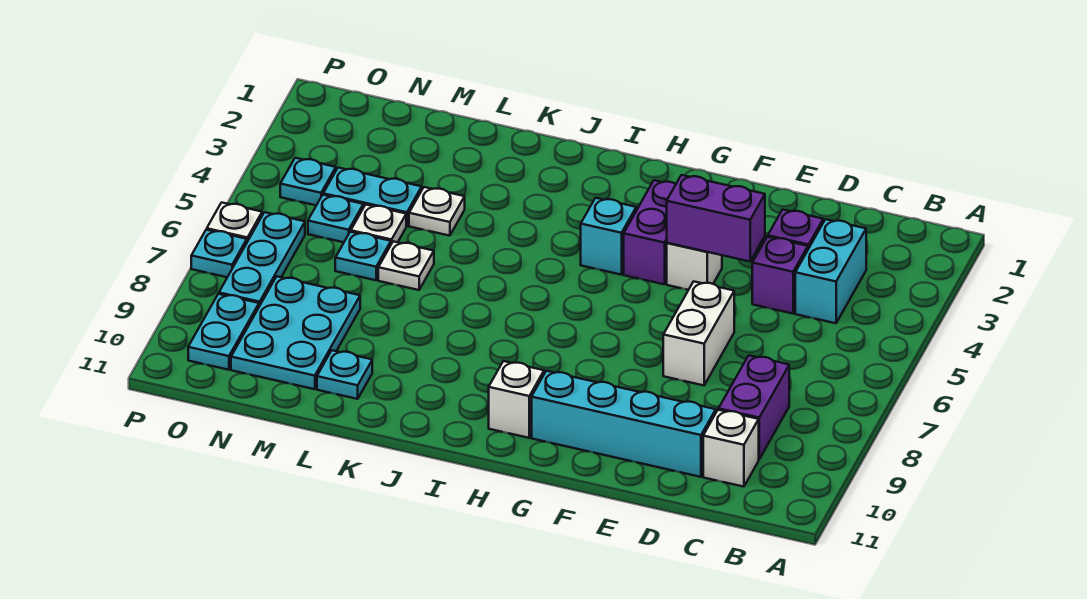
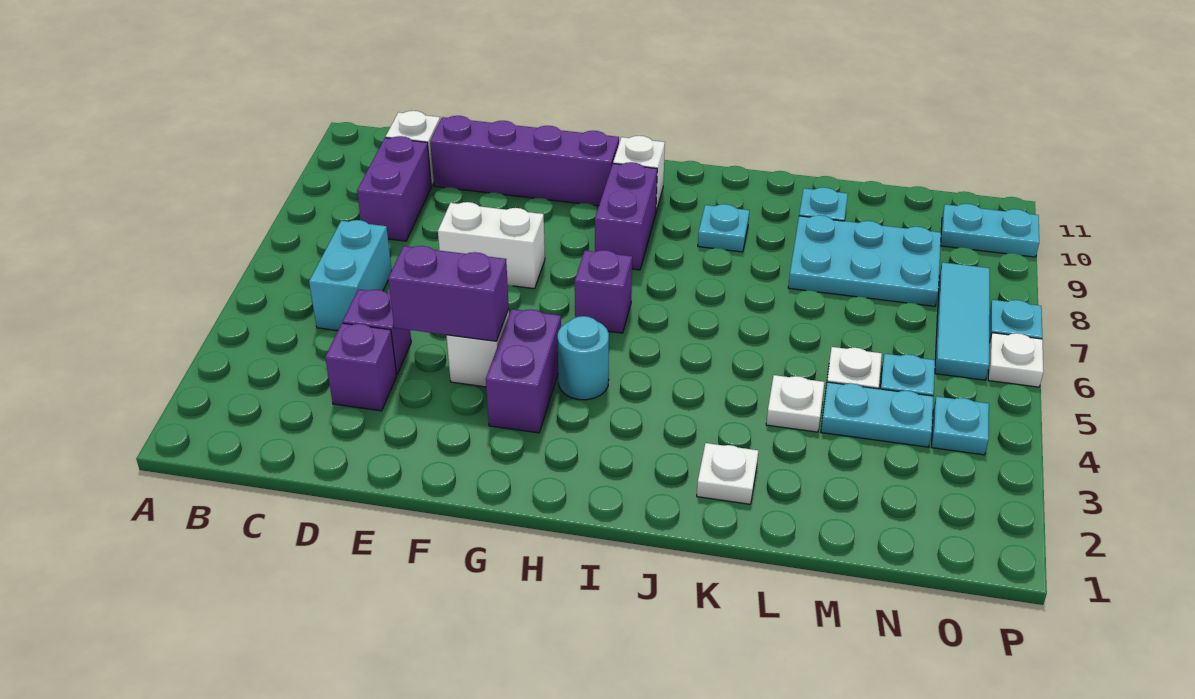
cyan 1x2 brick [795,219,866,323] -> cyan 1x2 brick moved to [309,220,392,331]
cyan 1x4 brick [532,371,716,477] -> purple 1x4 brick [430,116,619,206]
white 1x2 brick [663,281,734,385] -> white 1x2 brick turned to [438,202,545,289]
cyan 1x1 brick [581,198,636,275] -> cyan 1x1 round brick [558,316,609,400]
none -> purple 1x1 brick [575,250,632,333]
none -> purple 1x2 brick [595,162,657,270]
white 1x1 plate [378,241,434,290] -> white 1x1 plate moved to [697,443,758,504]
cyan 1x1 plate [335,232,391,280] -> cyan 1x1 plate moved to [698,204,749,252]
cyan 2x3 plate [231,276,360,389] -> cyan 2x3 plate turned to [788,215,941,306]
cyan 1x3 plate [219,212,305,306] -> cyan 1x3 tile [935,262,990,380]
cyan 1x2 plate [188,294,259,370] -> cyan 1x2 plate turned to [941,204,1039,257]

